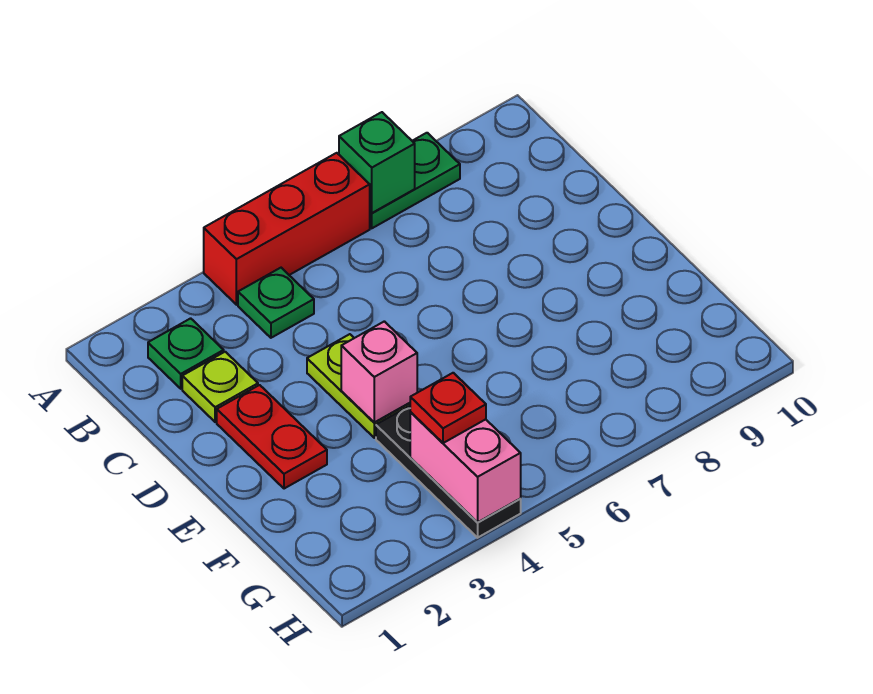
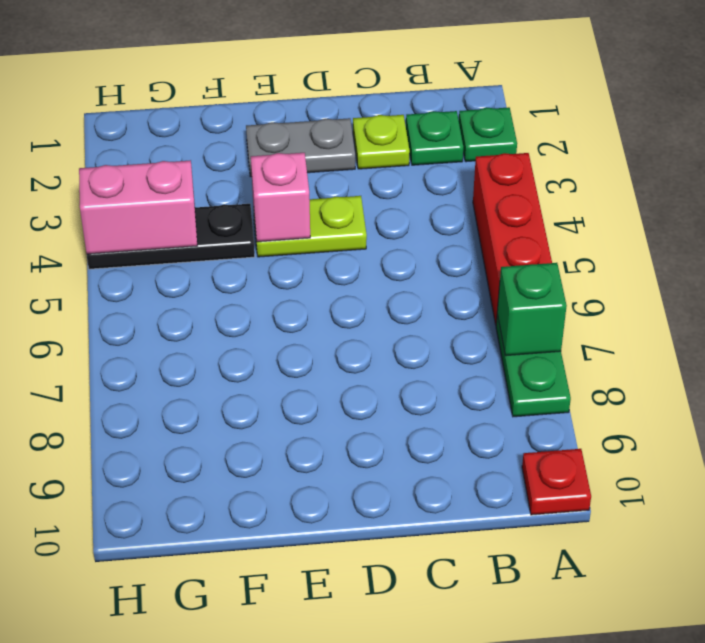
green 1x1 plate [238,268,314,338] -> green 1x1 plate moved to [459,107,517,162]
red 1x2 plate [217,385,327,489] -> grey 1x2 plate [246,118,355,177]
red 1x1 plate [410,373,486,443] -> red 1x1 plate moved to [522,449,591,515]

